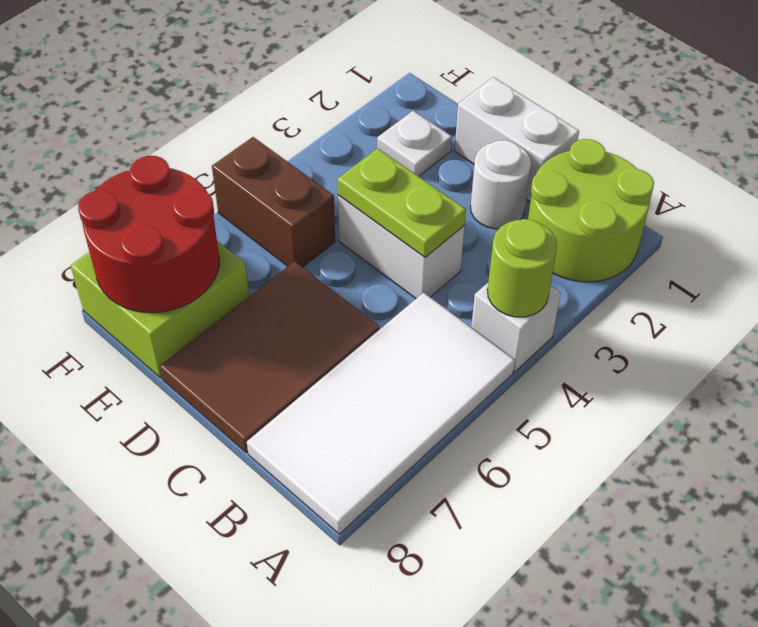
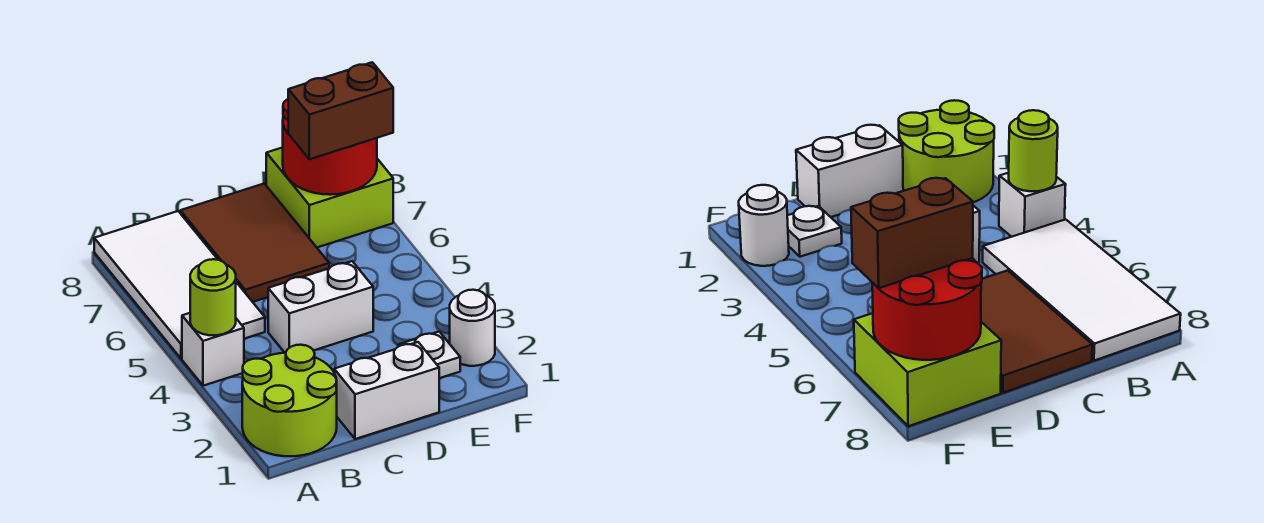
white 1x1 round brick [471,140,531,229] -> white 1x1 round brick moved to [450,290,495,366]
lime 1x2 plate [337,148,466,257] -> none
brown 1x2 brick [212,137,335,267] -> brown 1x2 brick moved to [288,62,393,159]

